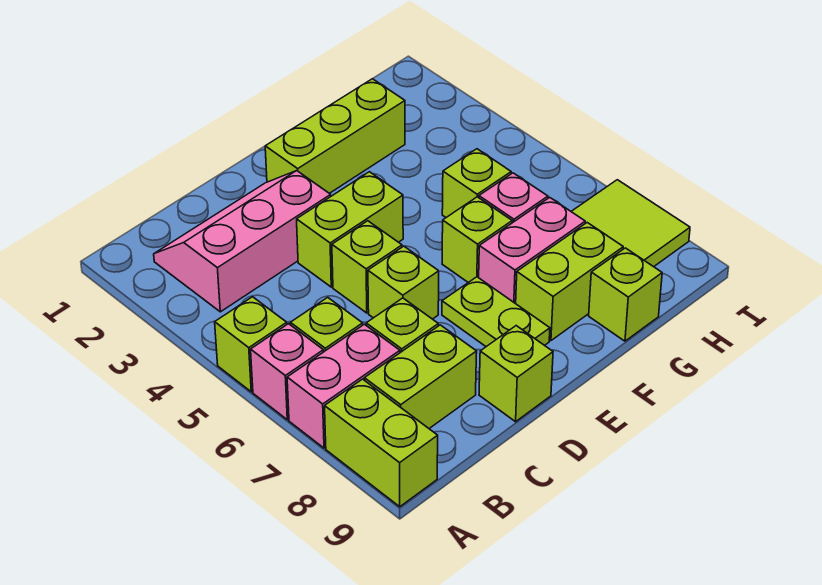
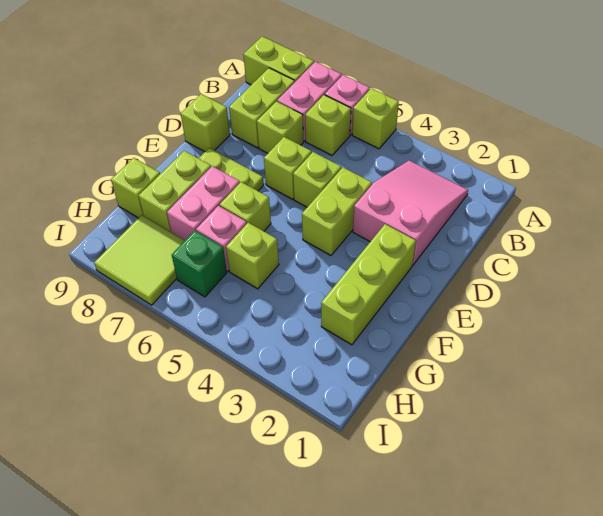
pink 2x3 slope [154,171,331,312] -> pink 2x3 slope turned to [353,161,468,265]
none -> green 1x1 brick [172,230,227,297]

